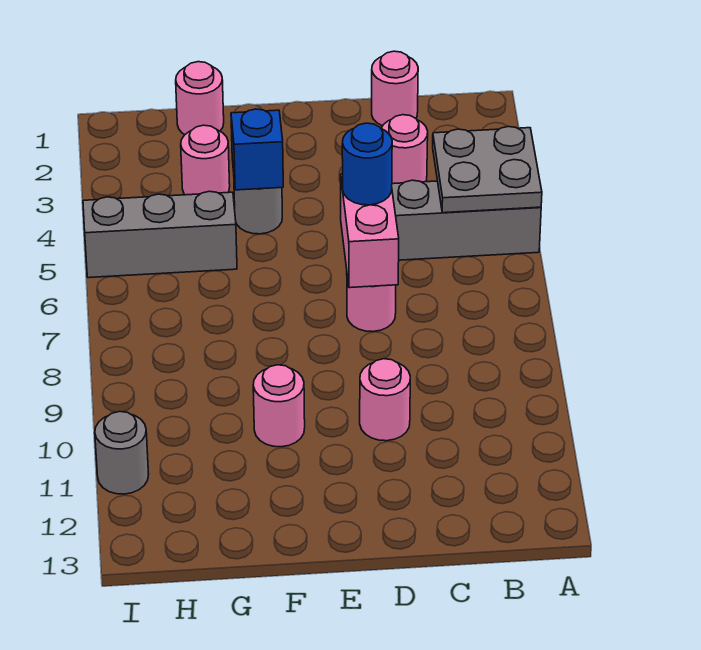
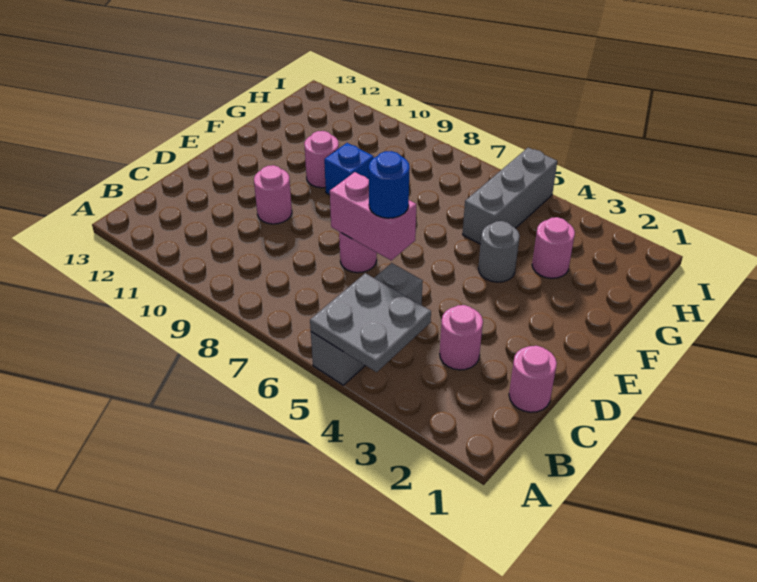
blue 1x1 brick [231,109,283,190] -> blue 1x1 brick moved to [324,143,374,195]
pink 1x1 round brick [176,62,224,135] -> none
grey 1x1 round brick [95,411,149,494] -> none

